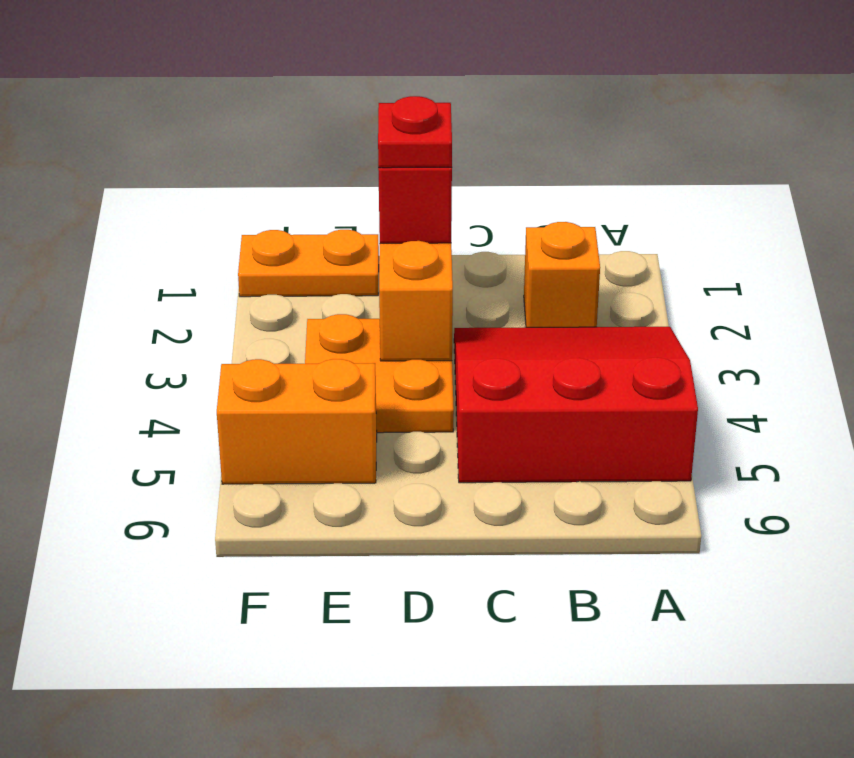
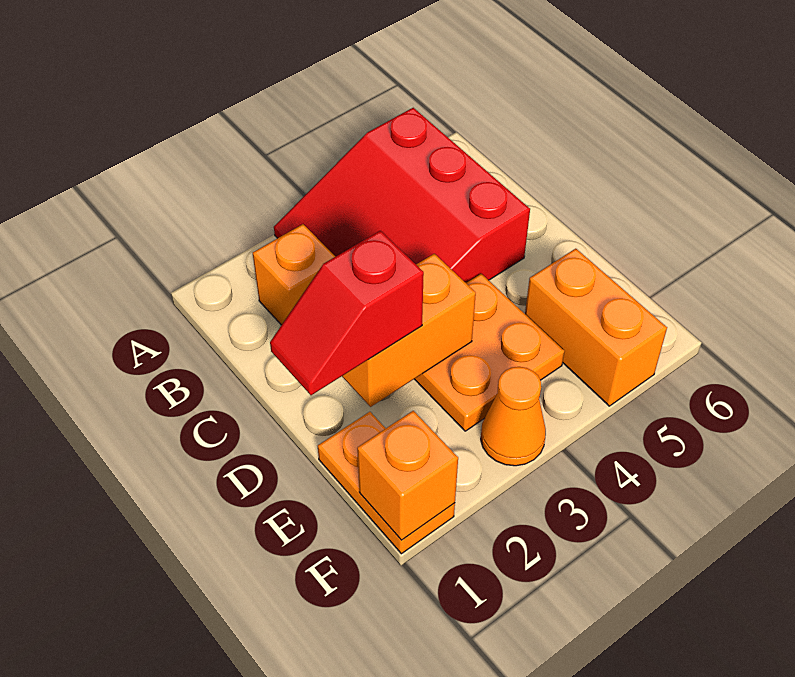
red 1x1 plate [378,96,452,168] -> none
none -> orange 1x1 brick [357,411,458,540]
none -> orange 1x1 cone [481,367,546,466]

